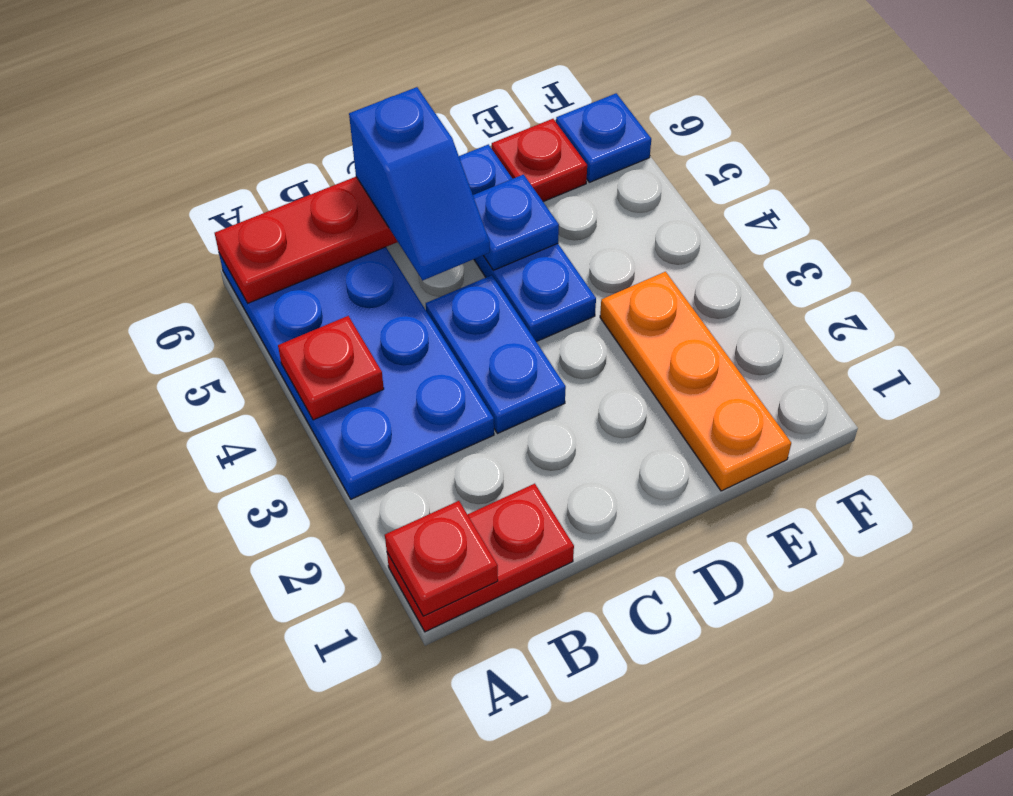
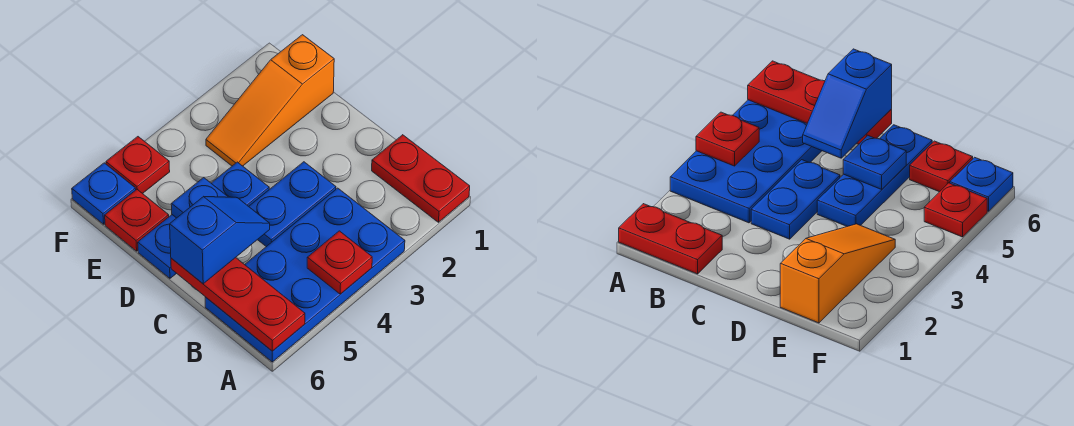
red 1x1 plate [385,501,498,616] -> red 1x1 plate moved to [106,137,170,194]
orange 1x3 plate [600,272,791,491] -> orange 1x3 slope [206,35,334,166]

